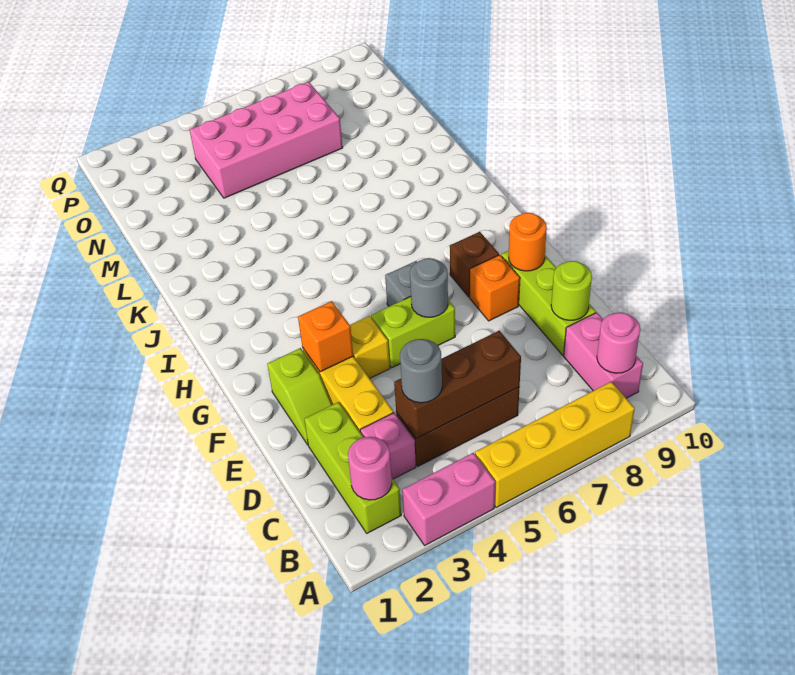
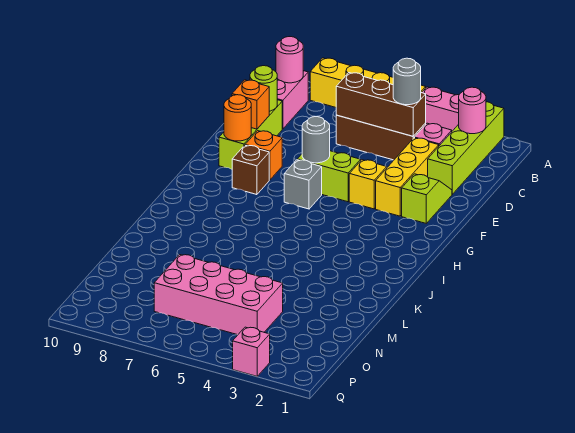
lime 1x3 brick [304,402,401,533] -> lime 1x4 brick [428,102,504,194]
orange 1x1 brick [298,301,353,372] -> orange 1x1 brick moved to [232,80,269,129]
none -> pink 1x1 brick [233,327,270,376]

